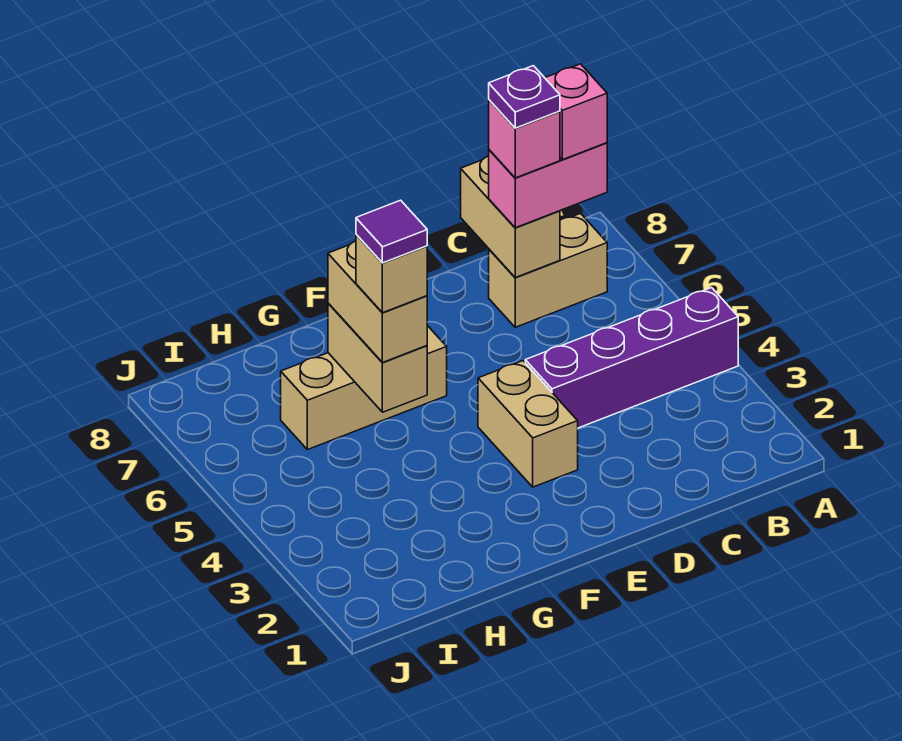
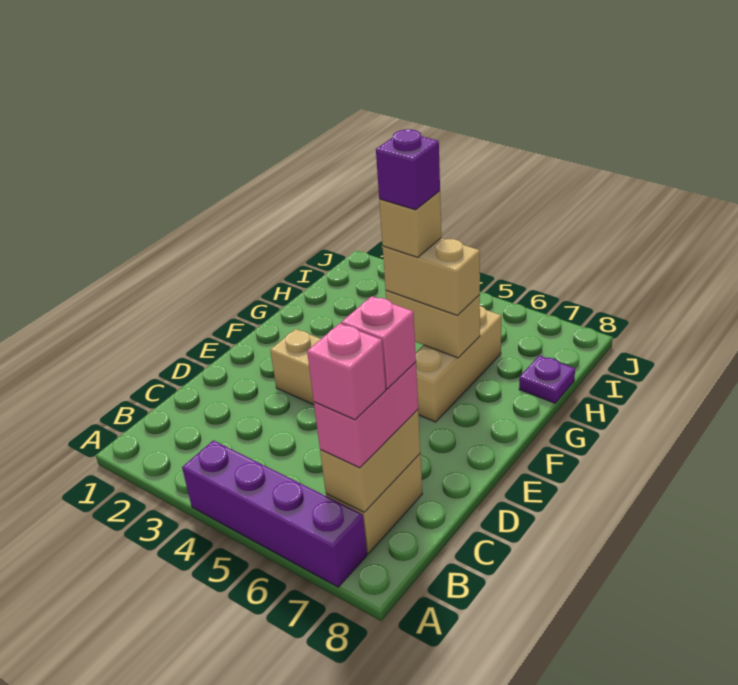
purple 1x4 brick [525,288,738,428] -> purple 1x4 brick turned to [182,440,367,587]
tan 1x2 brick [461,156,560,278] -> tan 1x2 brick turned to [320,410,420,512]
purple 1x1 plate [489,66,560,128] -> purple 1x1 plate moved to [519,355,575,403]
purple 1x1 tile [356,200,427,263] -> purple 1x1 brick [376,129,440,210]

